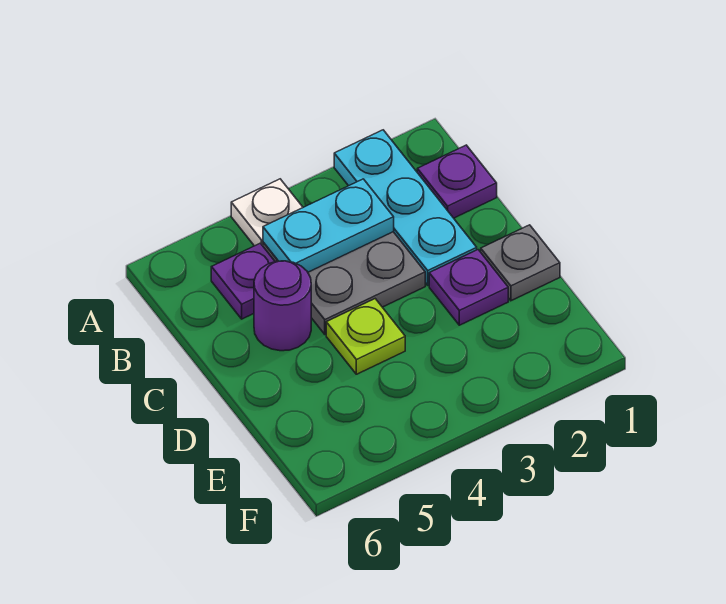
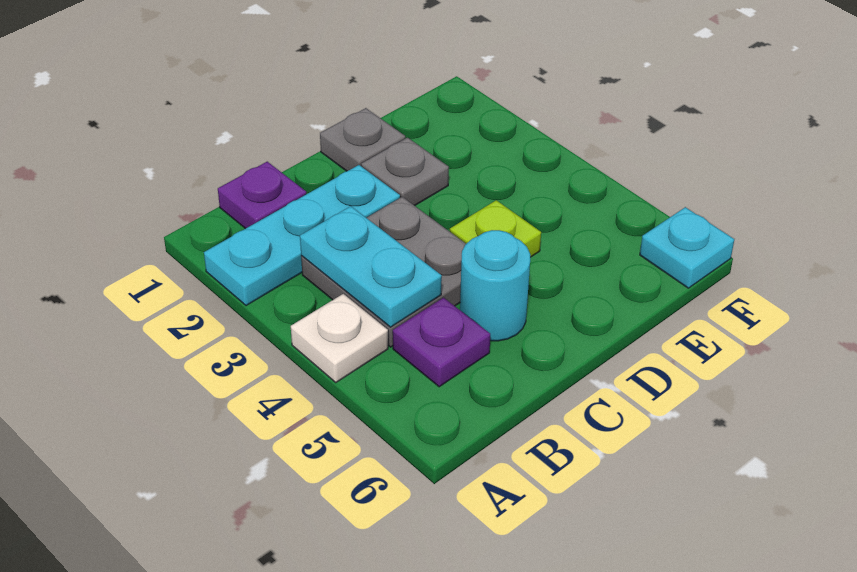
purple 1x1 round brick [254,261,311,351] -> cyan 1x1 round brick [460,230,530,341]
purple 1x1 plate [429,250,508,325] -> grey 1x1 plate [361,138,449,206]
none -> cyan 1x1 plate [640,207,734,288]

